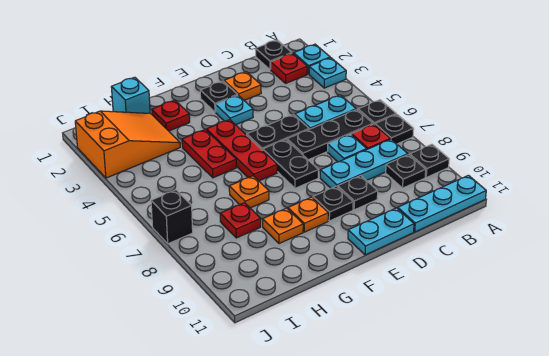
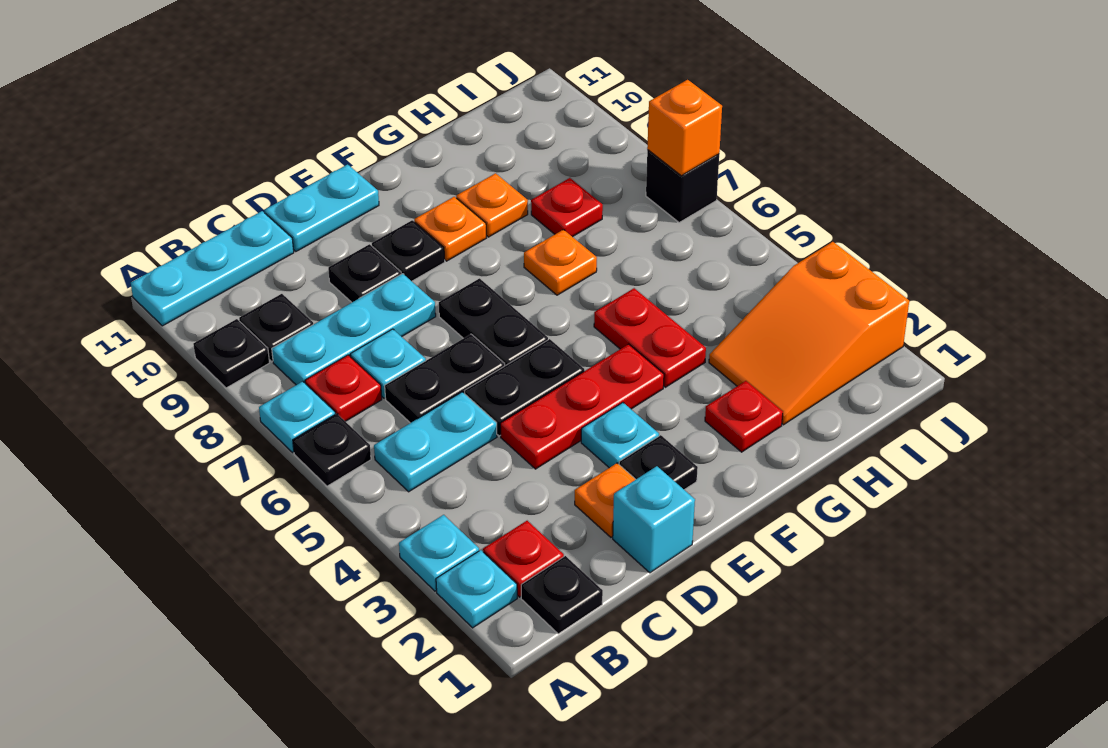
black 1x1 plate [375,114,414,144] -> cyan 1x1 plate [259,381,335,452]
black 1x3 plate [287,109,373,160] -> black 1x2 plate [385,334,505,423]
red 1x3 plate [207,120,277,181] -> red 1x3 plate turned to [500,344,664,469]
cyan 1x1 brick [111,77,150,113] -> cyan 1x1 brick moved to [613,466,695,573]
none -> orange 1x1 brick [647,80,722,176]

